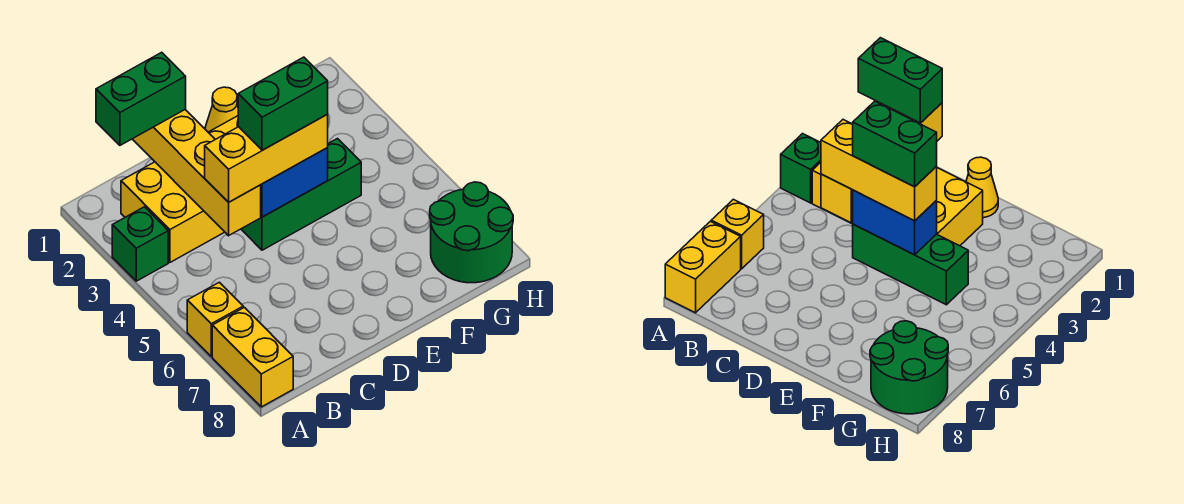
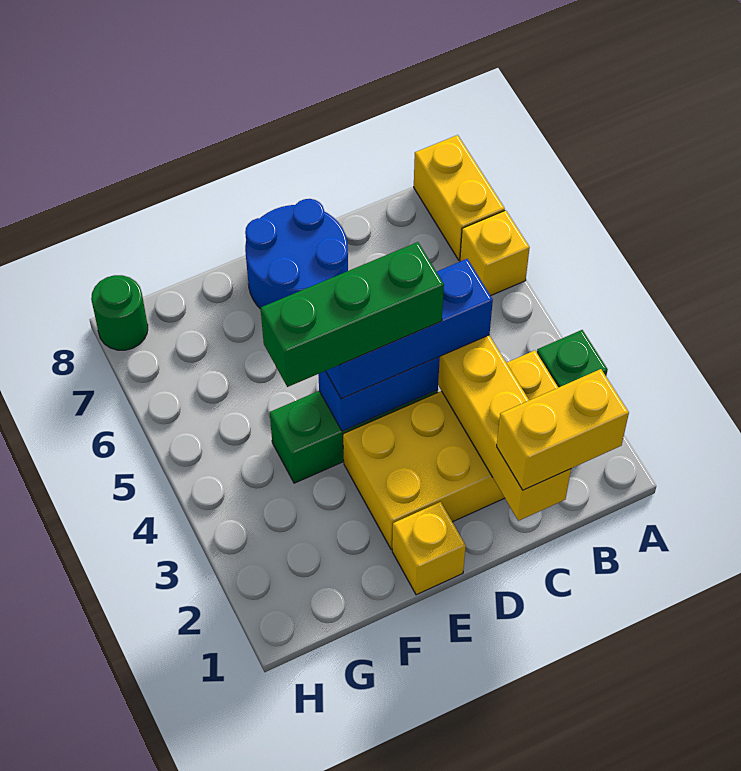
green 1x2 brick [96,52,186,145] -> yellow 1x2 brick [497,369,629,490]
yellow 1x3 brick [205,114,328,202] -> blue 1x3 brick [326,259,493,399]
green 1x2 brick [238,57,328,150] -> green 1x3 brick [261,242,444,387]
none -> blue 2x2 round brick [245,199,348,309]
yellow 1x1 cone [205,87,238,132] -> yellow 1x1 brick [392,502,466,595]
green 2x2 round brick [430,182,513,283] -> green 1x1 round brick [91,275,148,350]

